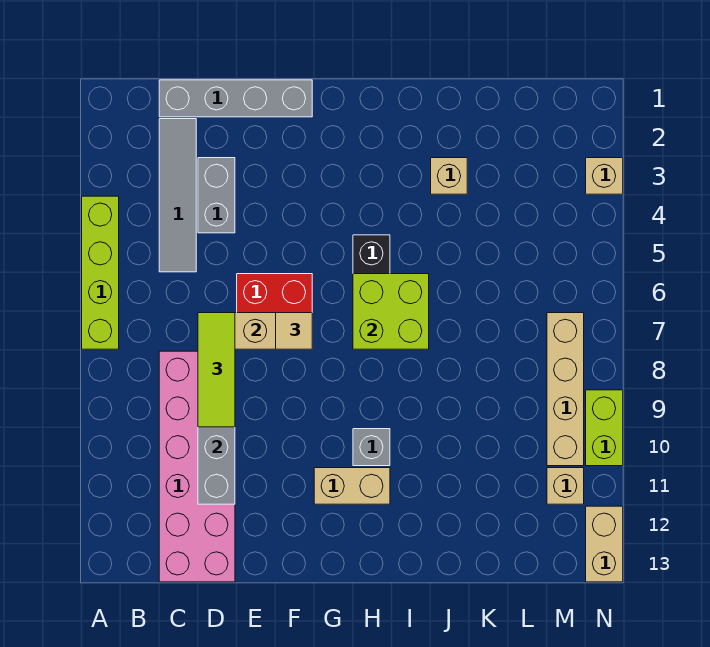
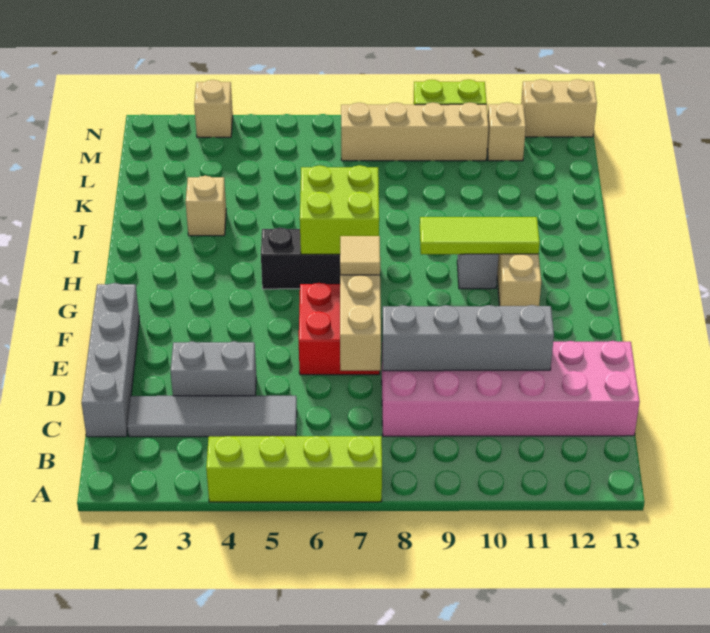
lime 1x3 tile [198,313,235,427] -> lime 1x3 tile moved to [420,217,540,254]

